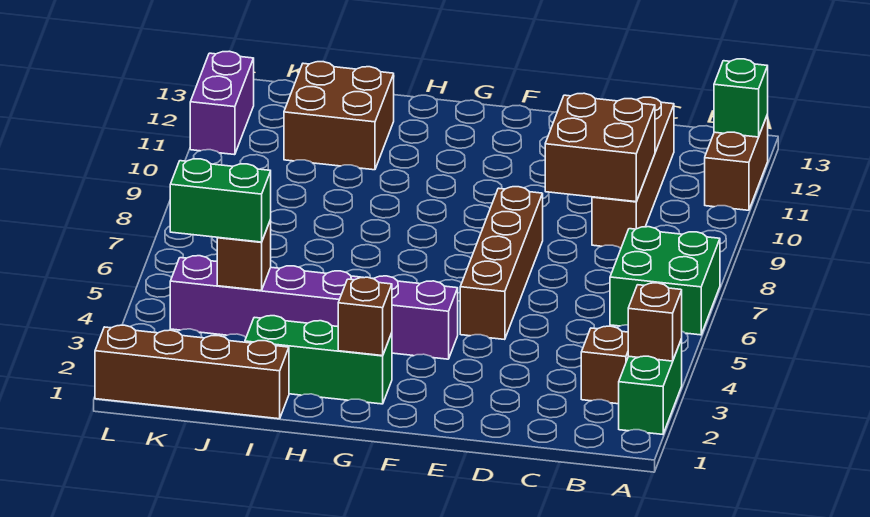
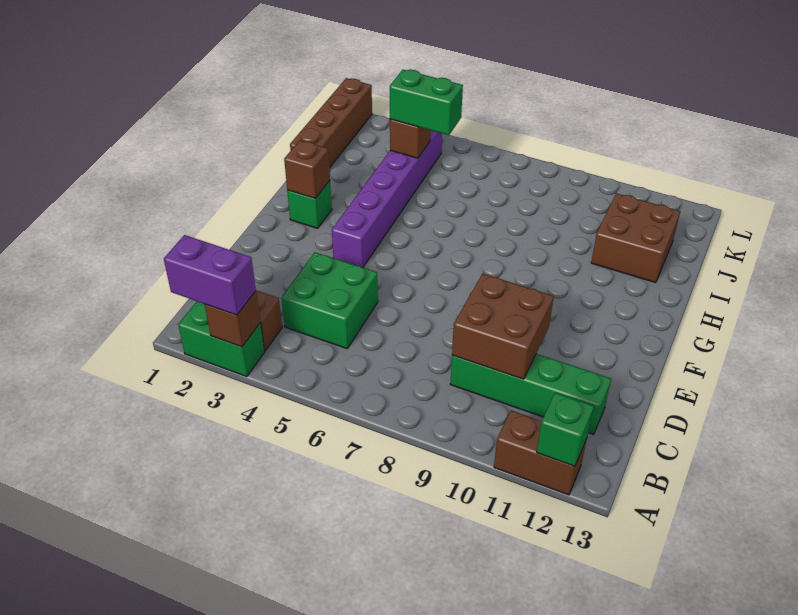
green 2x2 brick [610,227,720,335] -> green 2x2 brick moved to [281,252,378,349]
brown 1x4 brick [592,97,674,248] -> green 1x4 brick [450,354,611,435]
brown 1x4 brick [460,187,543,340] -> none
green 1x3 brick [245,316,392,404] -> green 1x1 brick [287,181,332,228]
green 1x2 brick [170,159,271,242] -> green 1x2 brick turned to [390,70,463,135]
purple 1x2 brick [190,51,254,155] -> purple 1x2 brick moved to [164,235,256,315]

